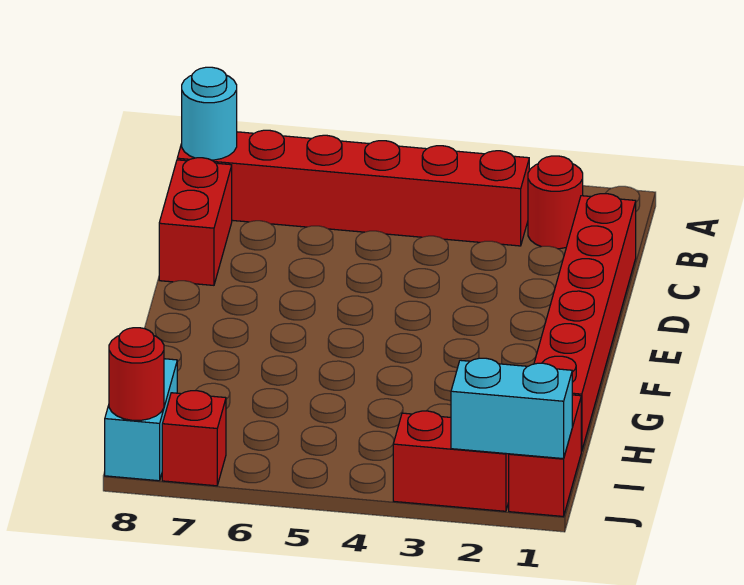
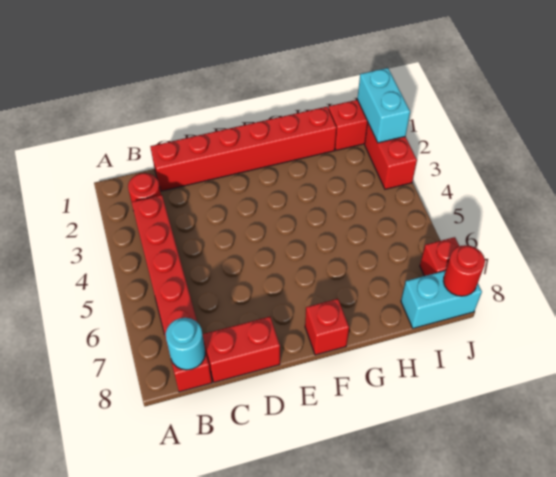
none -> red 1x1 brick [305,299,349,355]

